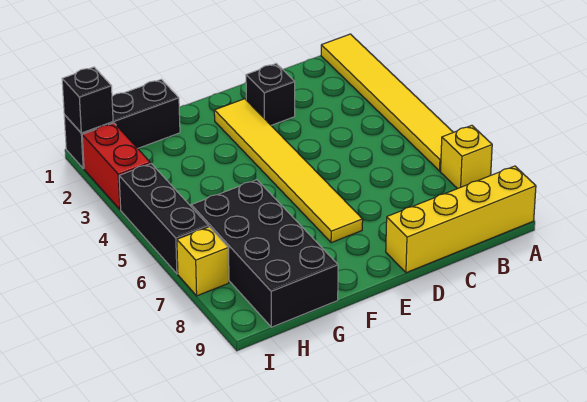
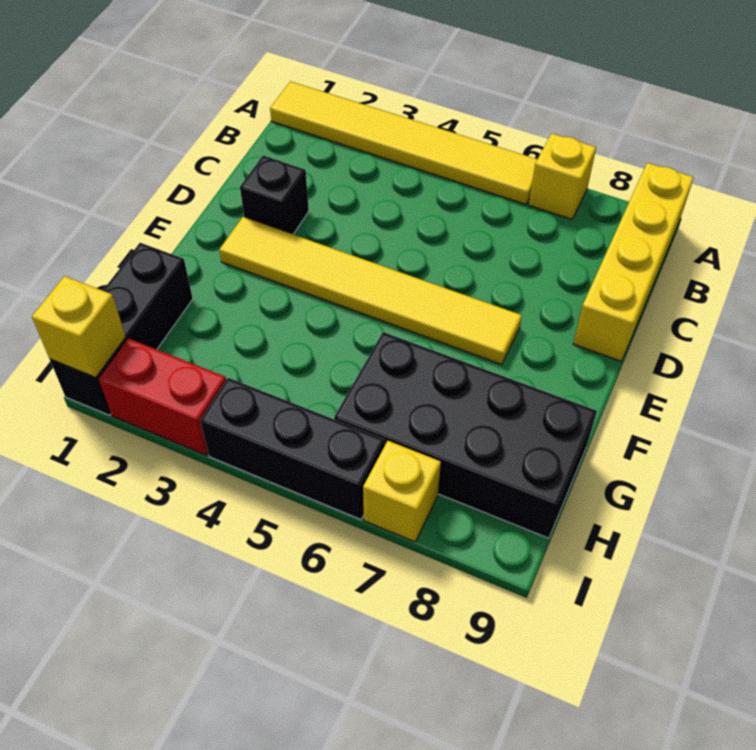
black 1x1 brick [62,67,113,133] -> yellow 1x1 brick [32,276,126,377]

